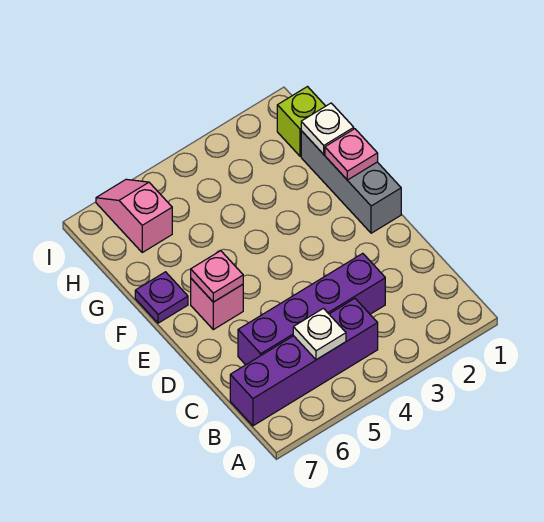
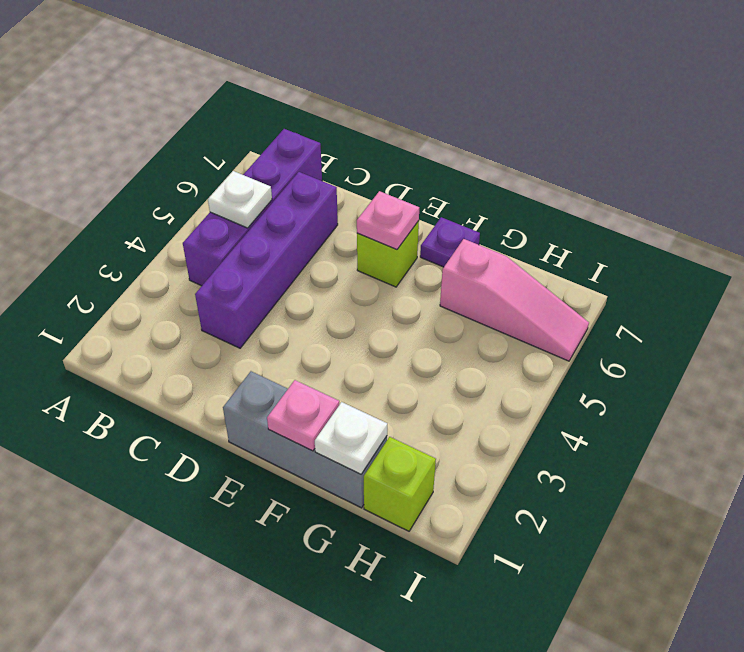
pink 1x1 brick [191,279,243,330] -> lime 1x1 brick [357,221,419,287]
pink 1x2 slope [96,179,172,252] -> pink 1x3 slope [440,239,589,361]

